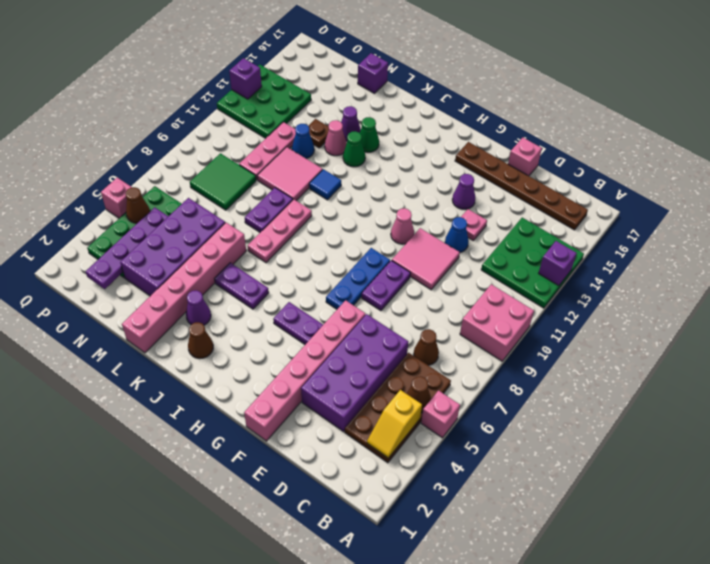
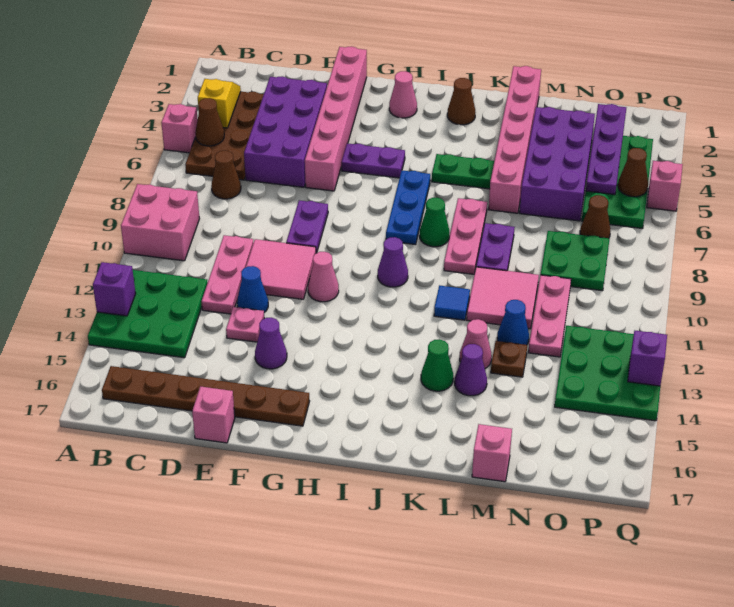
none -> pink 1x3 plate [202,235,253,314]
blue 1x3 plate [326,248,390,309] -> blue 1x3 plate moved to [386,171,430,245]
none -> pink 1x1 cone [389,71,417,118]
purple 1x2 plate [215,263,269,309] -> green 1x2 plate [432,154,494,189]
purple 1x1 cone [186,290,211,325] -> purple 1x1 cone moved to [378,237,408,287]
green 1x1 cone [343,131,365,167] -> green 1x1 cone moved to [420,198,449,247]
purple 1x1 brick [358,53,388,93] -> pink 1x1 brick [472,424,512,482]
green 2x2 tile [190,153,256,210] -> green 2x2 plate [541,231,609,291]
none -> brown 1x1 cone [580,195,610,238]

